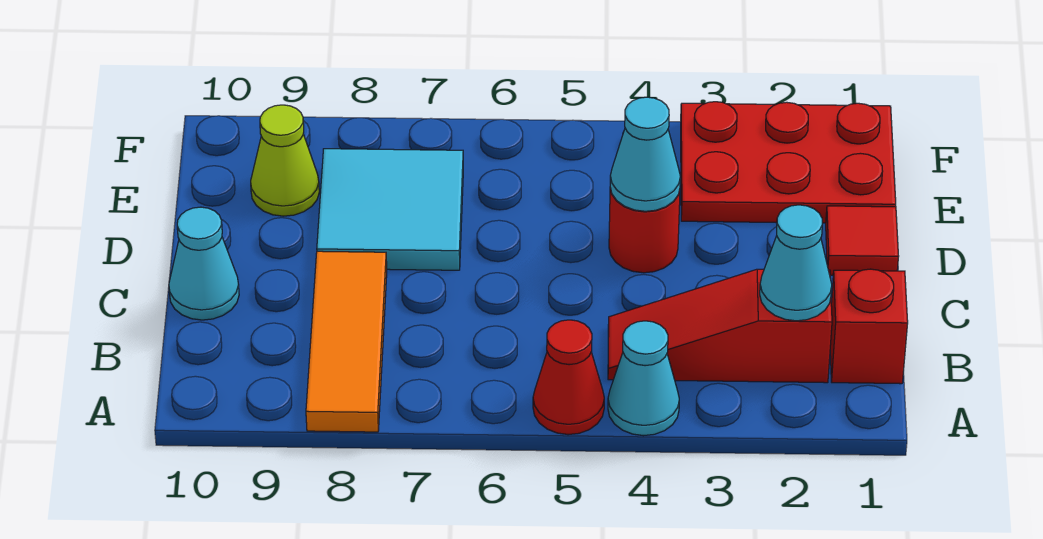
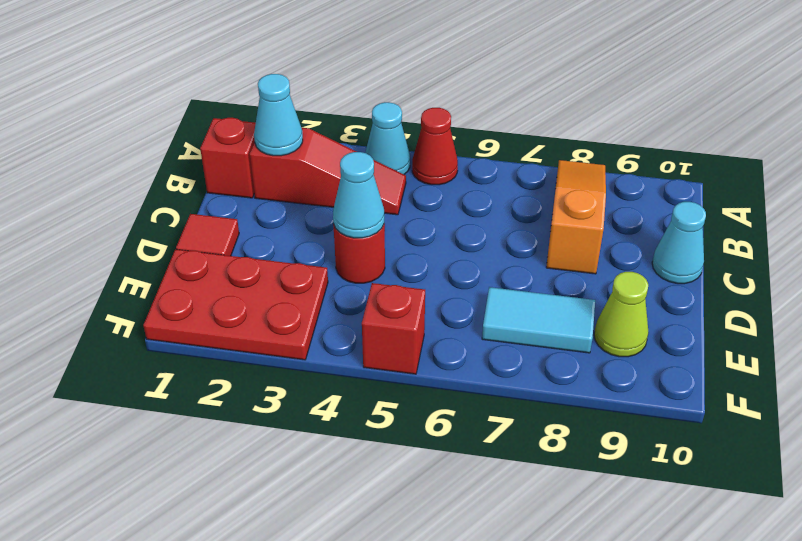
orange 1x3 tile [306,251,387,432] -> orange 1x3 slope [546,160,606,274]
cyan 2x2 tile [317,149,463,270] -> cyan 1x2 tile [482,287,595,353]
none -> red 1x1 brick [362,283,425,374]

